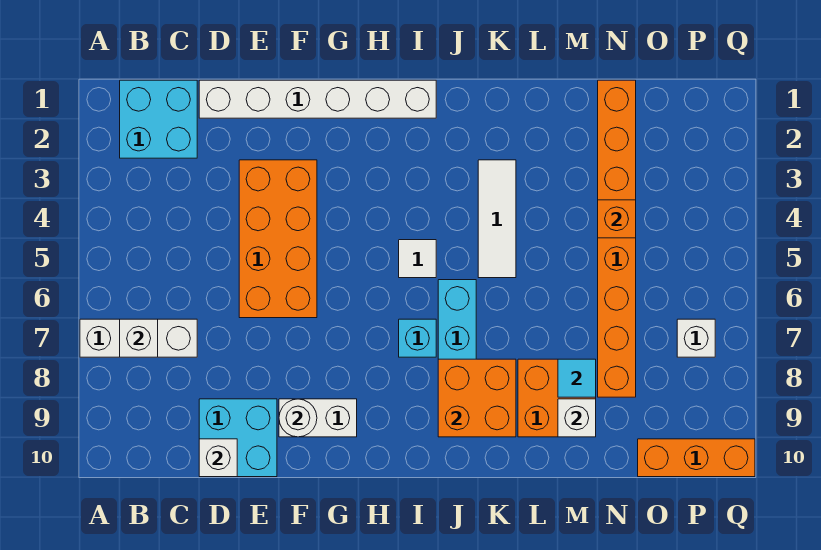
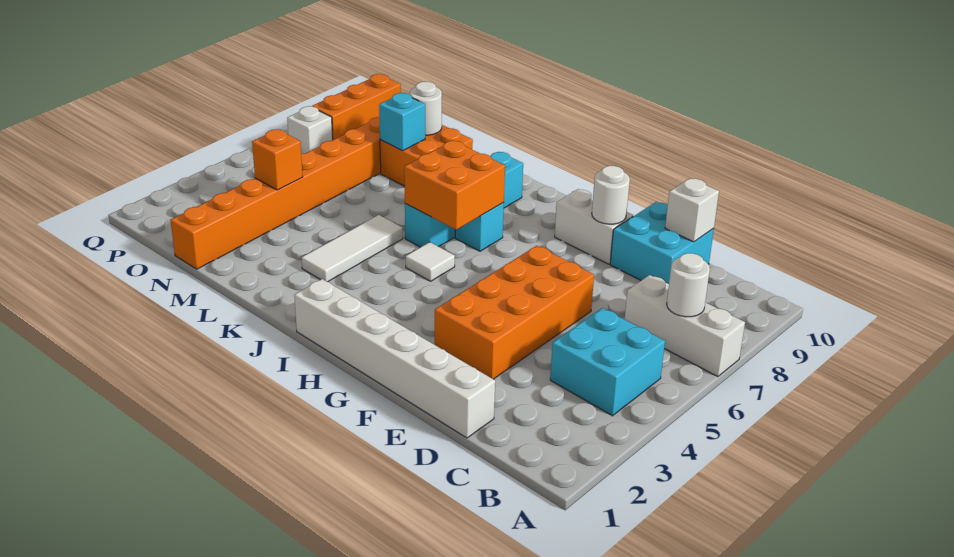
cyan 2x2 brick [120,80,197,158] -> cyan 2x2 brick moved to [550,308,665,416]
white 1x1 brick [120,319,158,357] -> white 1x1 round brick [667,253,710,317]
orange 2x2 brick [438,359,516,437] -> orange 2x2 brick moved to [404,141,505,230]
cyan 1x1 tile [558,359,596,397] -> cyan 1x1 brick [379,93,425,151]
white 1x1 brick [558,399,596,437] -> white 1x1 round brick [410,82,442,135]
orange 1x3 brick [638,439,755,477] -> orange 1x3 brick turned to [312,74,401,140]

